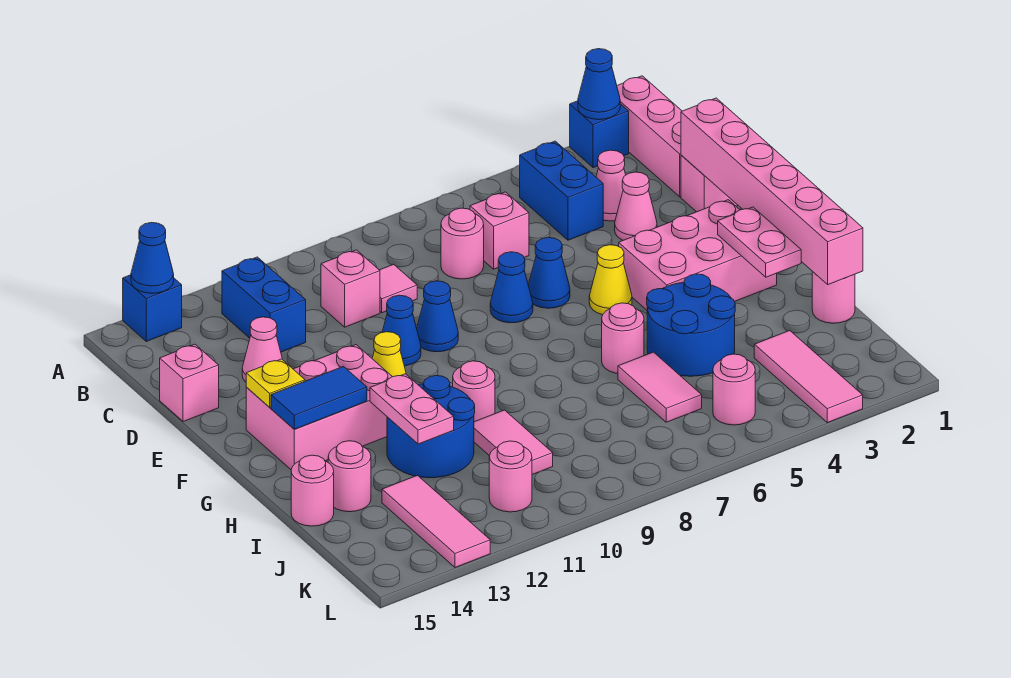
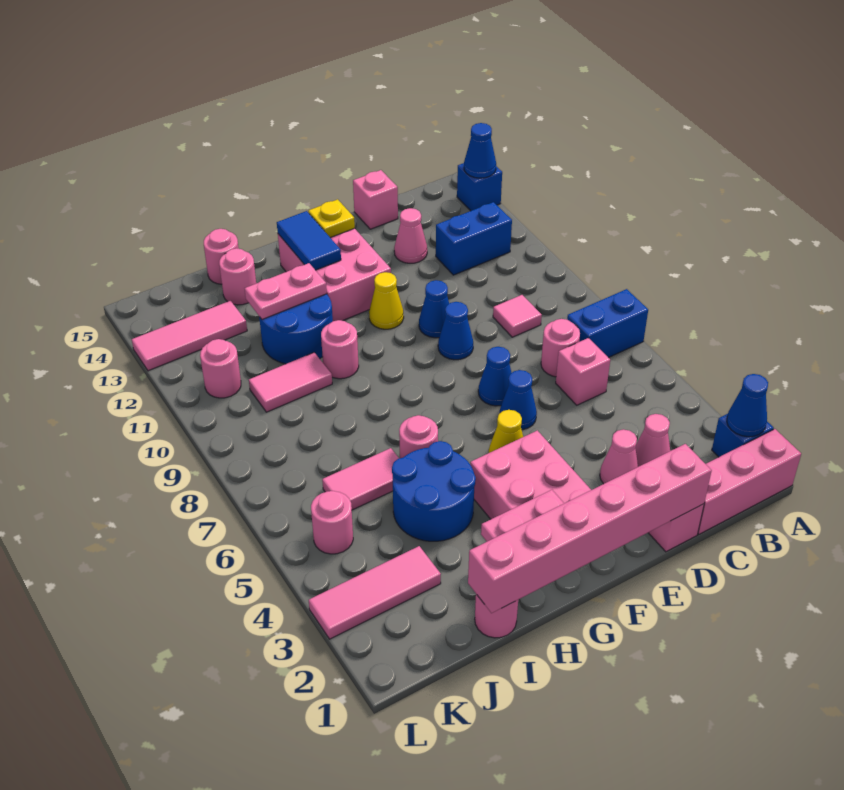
blue 1x2 brick [520,141,603,240] -> blue 1x2 brick moved to [567,289,648,358]
pink 1x1 brick [321,250,380,327] -> none

